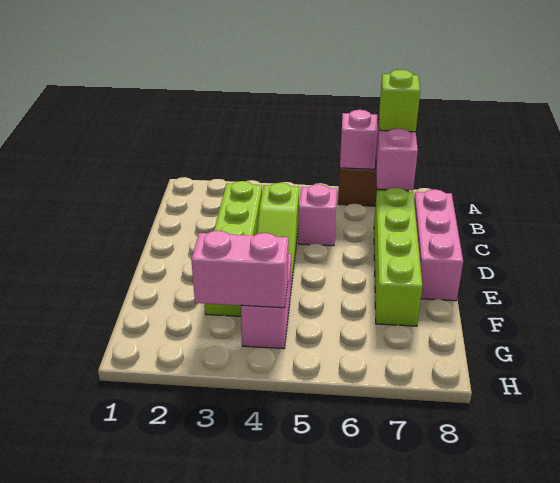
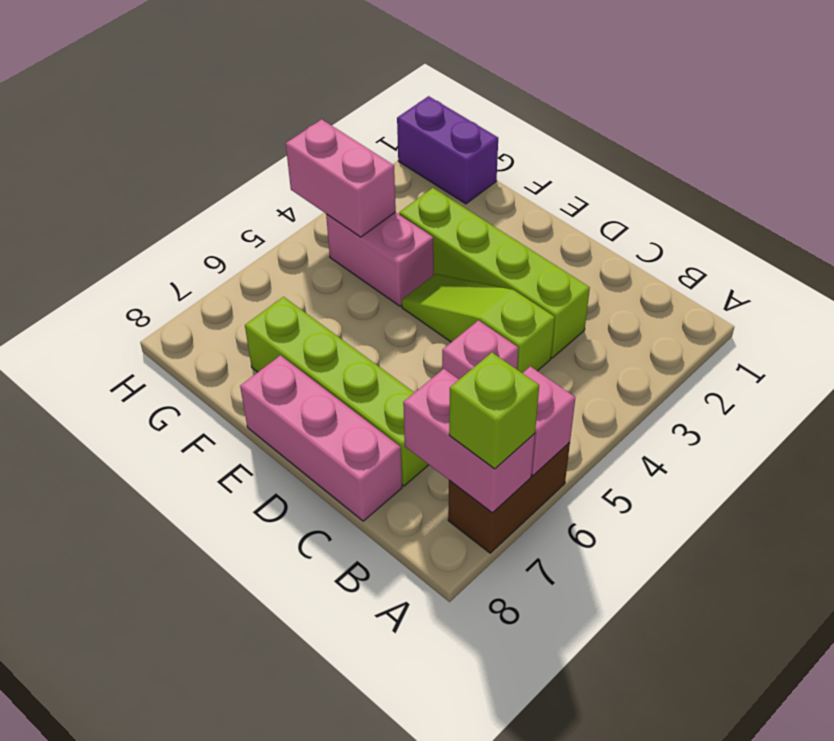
none -> purple 1x2 brick [397,96,498,204]
pink 1x2 brick [191,231,288,308] -> pink 1x2 brick turned to [286,119,396,237]

